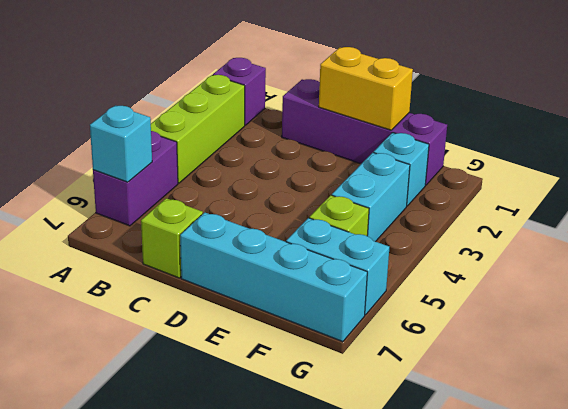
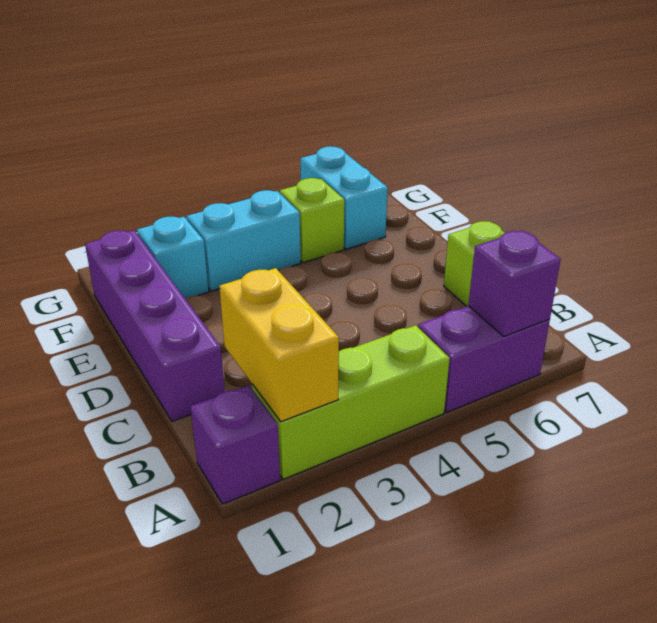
cyan 1x1 brick [90,105,152,182] -> purple 1x1 brick [468,231,561,336]
yellow 1x2 brick [319,47,413,130] -> yellow 1x2 brick moved to [219,268,339,422]
cyan 1x4 brick [180,212,367,342] -> none

